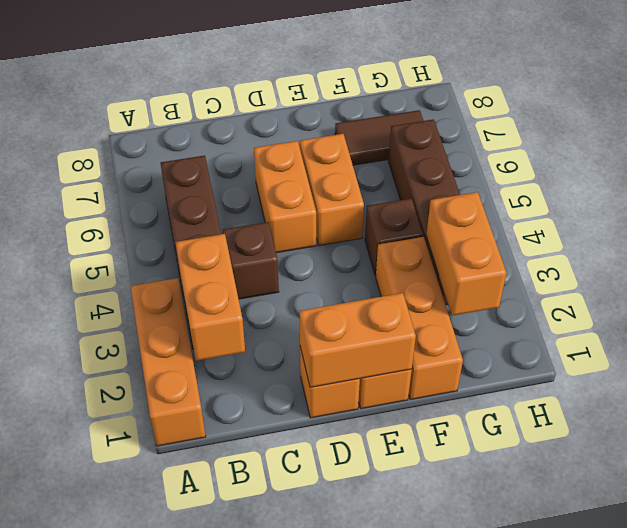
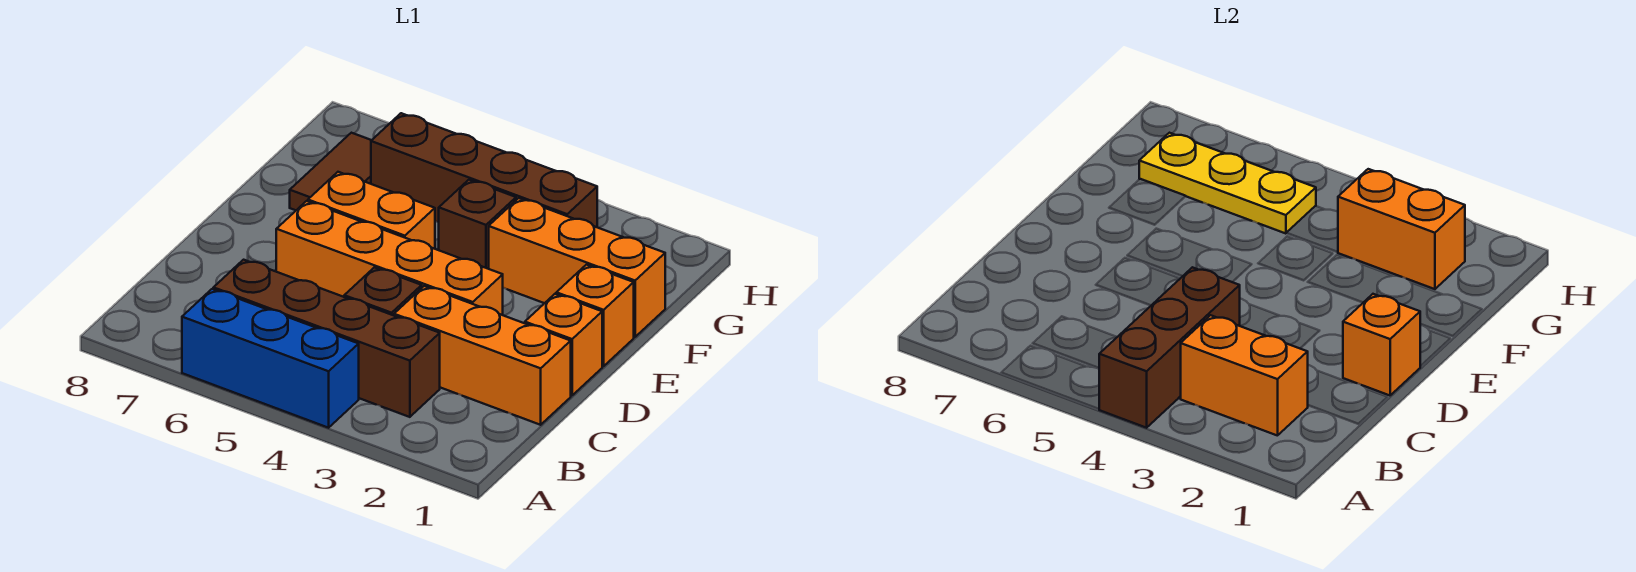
orange 1x3 brick [130,278,206,446] -> orange 1x3 brick moved to [394,286,571,425]
none -> blue 1x3 brick [182,289,359,428]
none -> brown 1x3 brick [1099,267,1240,428]
orange 1x2 brick [299,293,416,387] -> orange 1x1 brick [1343,294,1420,395]
orange 1x2 brick [254,141,316,253] -> orange 1x4 brick [276,201,503,315]
none -> yellow 1x3 plate [1139,133,1316,234]

